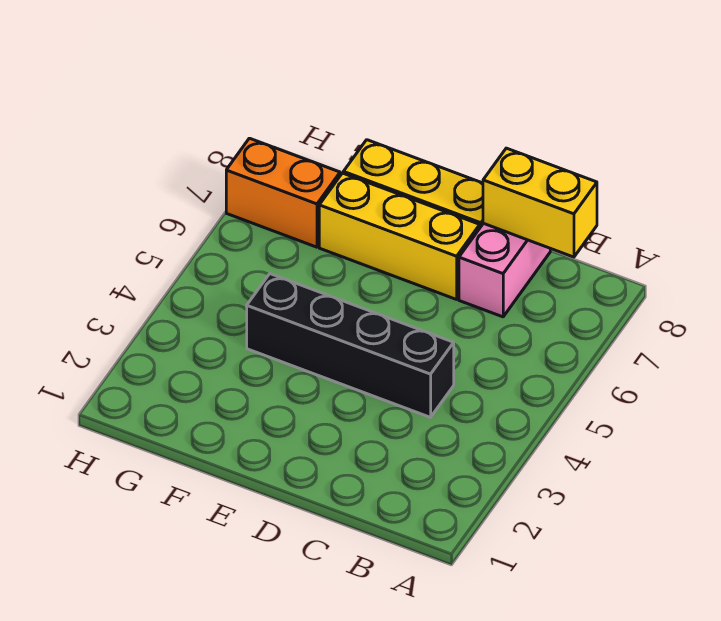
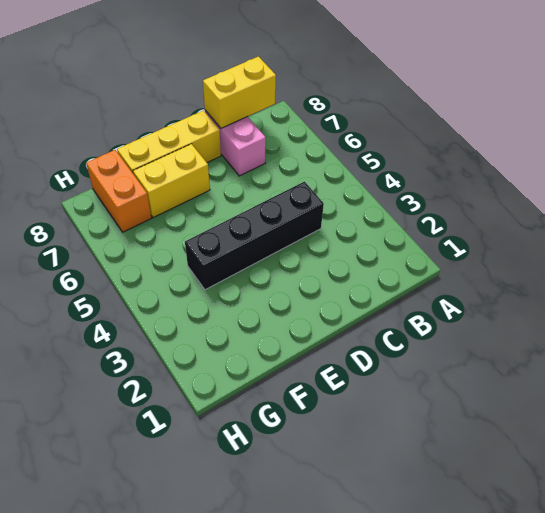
yellow 1x3 brick [319,173,480,299] -> yellow 1x2 brick [133,144,210,218]
orange 1x2 brick [226,138,340,247] -> orange 1x2 brick turned to [86,150,151,232]

